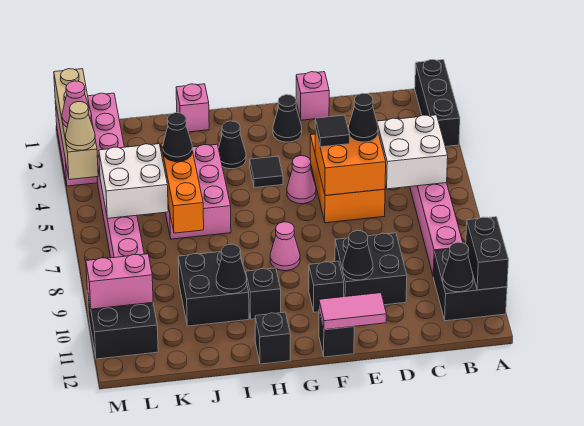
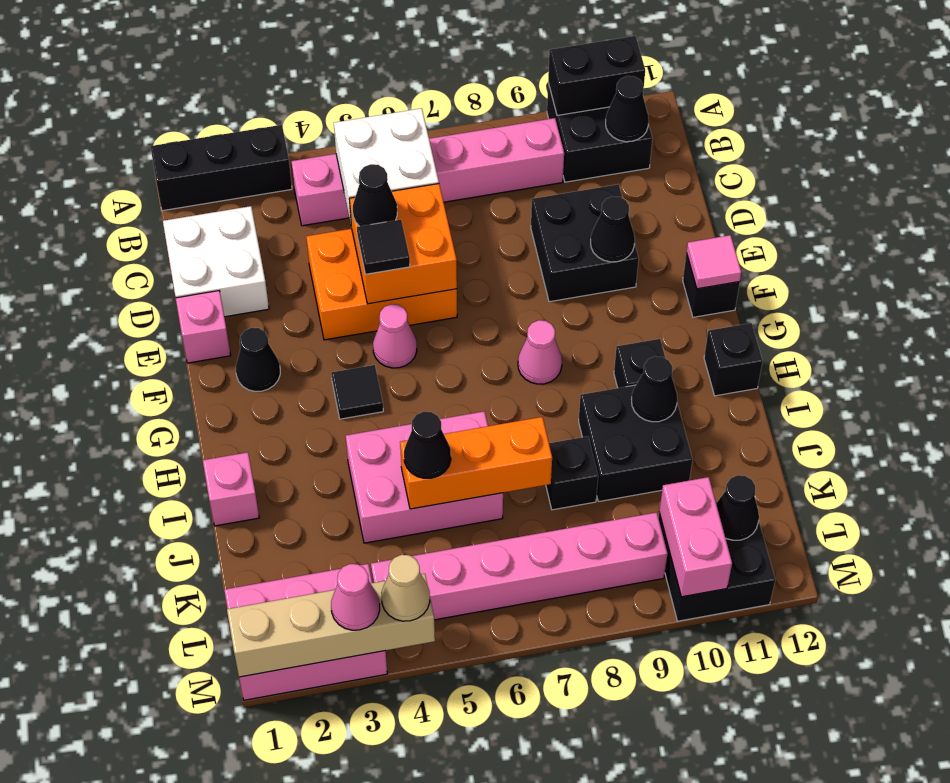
pink 1x2 tile [319,293,386,330] -> pink 1x1 tile [687,235,741,289]
black 1x1 brick [309,261,344,312] -> black 1x1 brick moved to [546,436,598,510]
black 1x1 cone [218,121,246,169] -> black 1x1 cone moved to [716,475,759,540]
white 2x2 brick [99,144,168,218] -> white 2x2 brick moved to [163,206,269,317]

